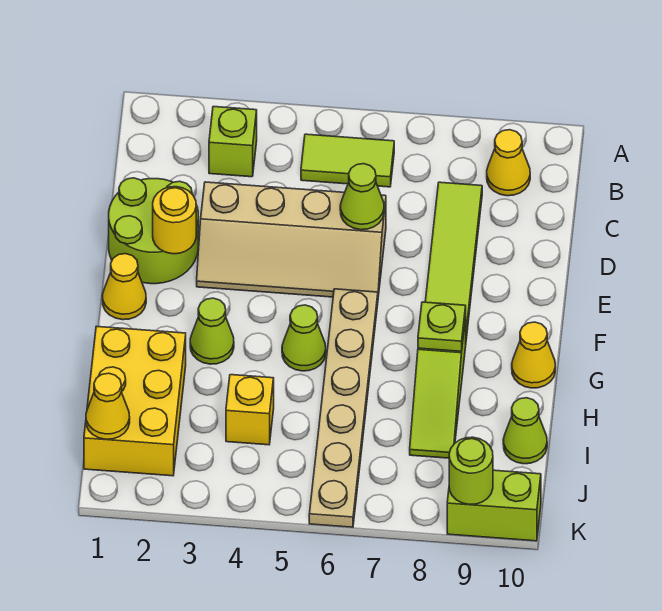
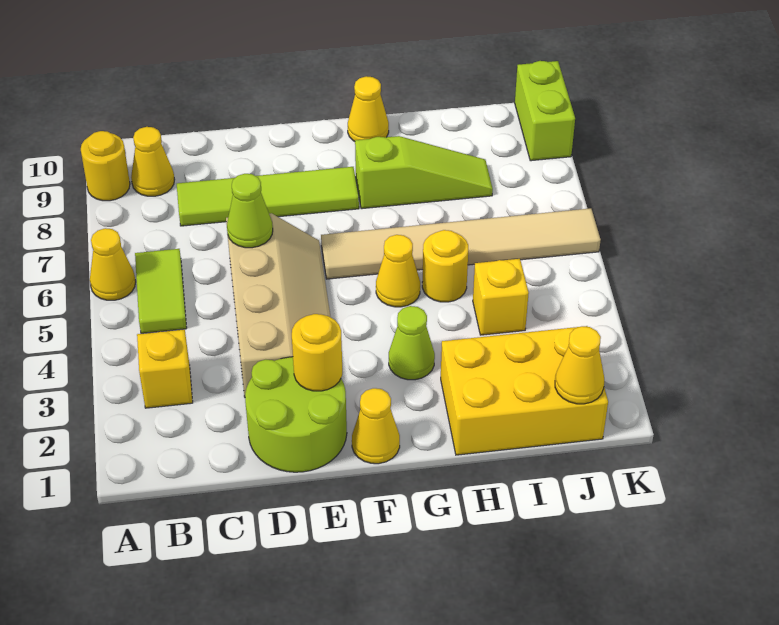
none -> yellow 1x1 cone [90,228,136,300]
none -> yellow 1x1 round brick [81,131,130,201]
lime 1x1 brick [209,106,257,177] -> yellow 1x1 brick [137,329,193,408]
tan 1x6 plate [309,289,378,527] -> tan 1x6 tile [321,208,601,279]
lime 1x1 cone [282,305,326,371] -> yellow 1x1 cone [376,235,420,307]
lime 1x1 plate [418,302,466,351] -> none
none -> yellow 1x1 round brick [422,230,468,302]
lime 1x1 cone [503,398,547,464] -> none
lime 1x1 round brick [449,437,493,504] -> none

